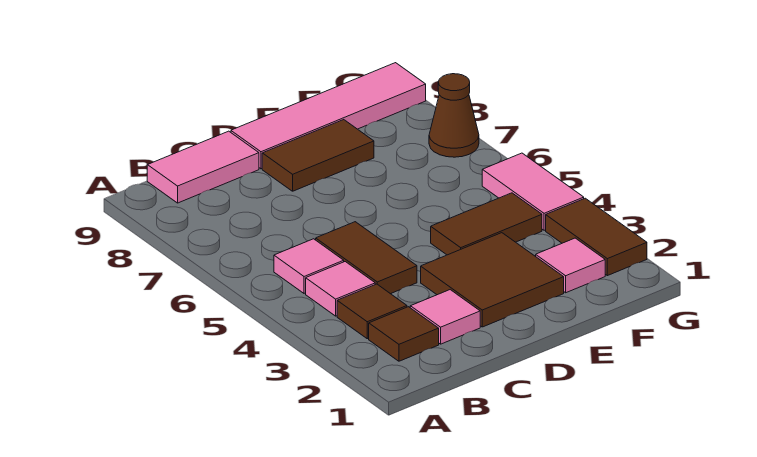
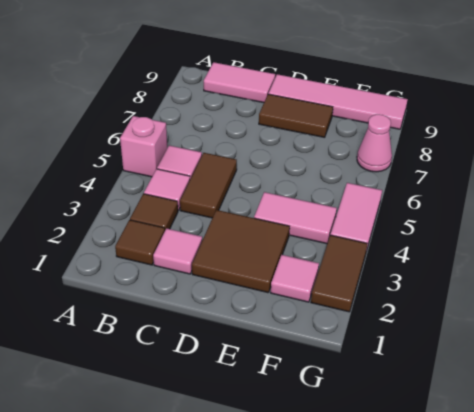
none -> pink 1x1 brick [120,116,167,177]
brown 1x2 tile [431,193,542,255] -> pink 1x2 tile [254,192,337,244]
brown 1x1 cone [429,74,479,157] -> pink 1x1 cone [357,114,392,172]

